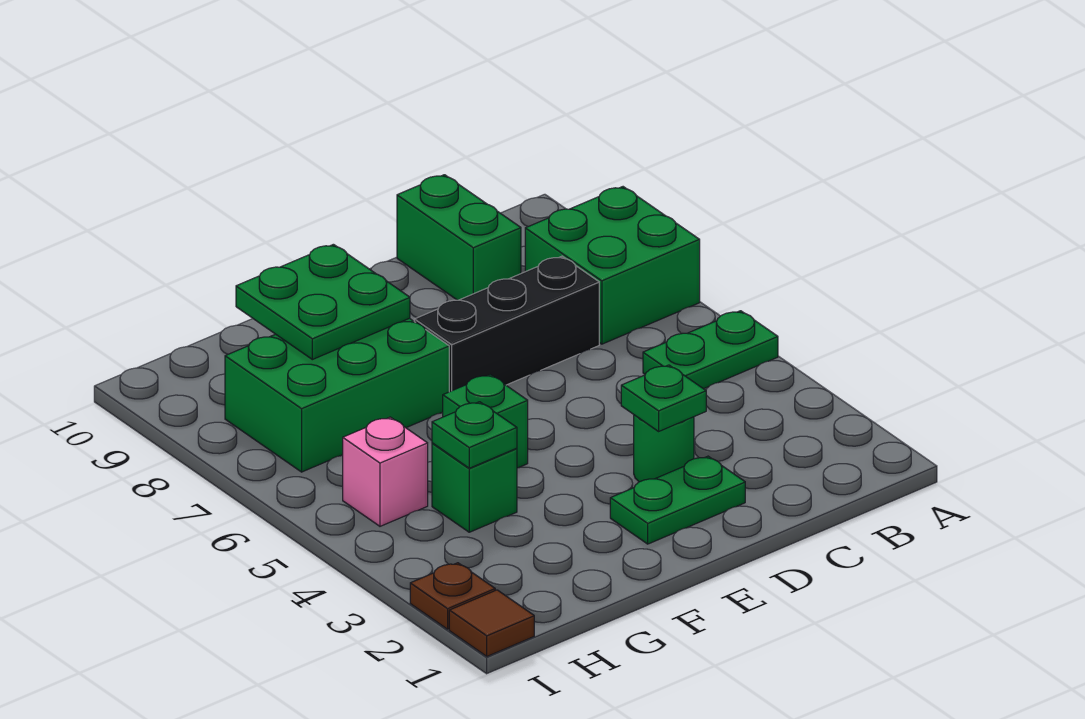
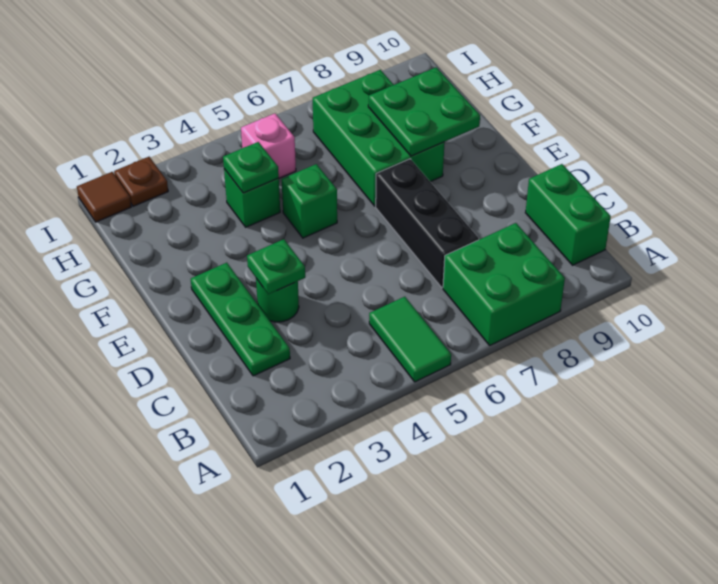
green 1x2 plate [643,311,778,389] -> green 1x2 tile [369,297,451,382]
green 1x2 brick [397,175,521,300] -> green 1x2 brick turned to [525,164,611,265]
green 1x2 plate [610,456,745,544] -> green 1x3 plate [191,263,290,376]

